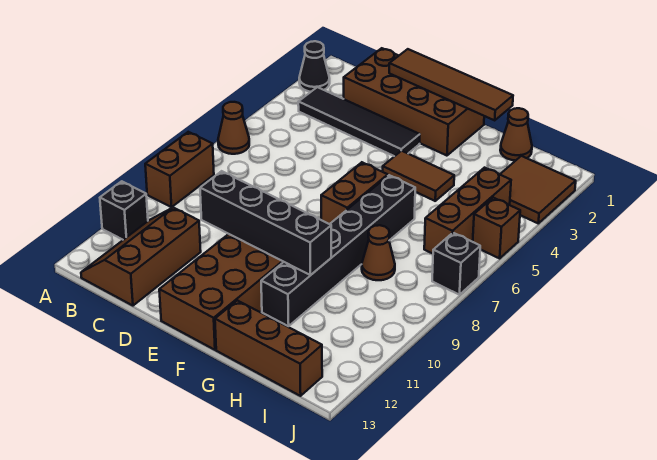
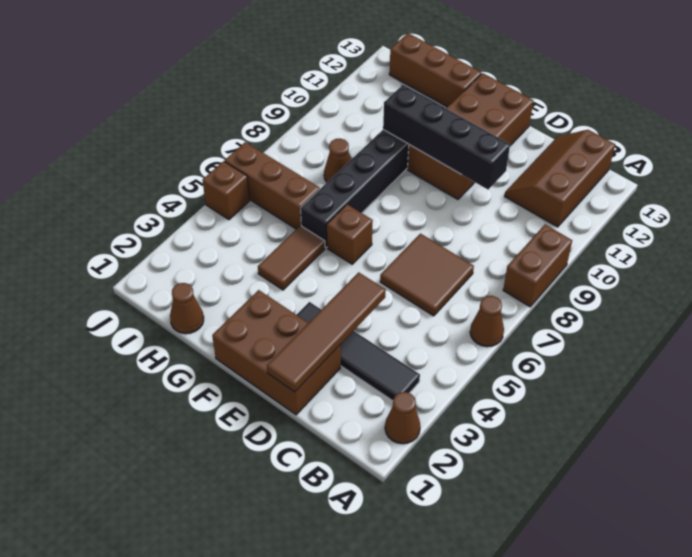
black 1x1 cone [299,41,330,92] -> brown 1x1 cone [385,392,420,444]
black 1x1 brick [100,181,148,240] -> none
brown 2x3 slope [81,208,201,306] -> brown 2x3 slope turned to [505,130,615,227]
brown 2x4 brick [344,48,484,156] -> brown 2x3 brick [212,290,341,415]
brown 1x4 tile [389,49,513,120] -> brown 1x4 tile turned to [267,272,386,392]
brown 1x2 tile [383,151,454,201] -> brown 1x2 tile turned to [258,226,325,290]
brown 1x2 brick [321,162,388,224] -> brown 1x1 brick [327,205,373,264]
brown 2x2 tile [500,156,576,223] -> brown 2x2 tile moved to [380,234,474,316]
brown 1x3 brick [424,168,511,254] -> brown 1x3 brick turned to [225,142,320,229]
black 1x1 brick [432,233,480,295] -> none

